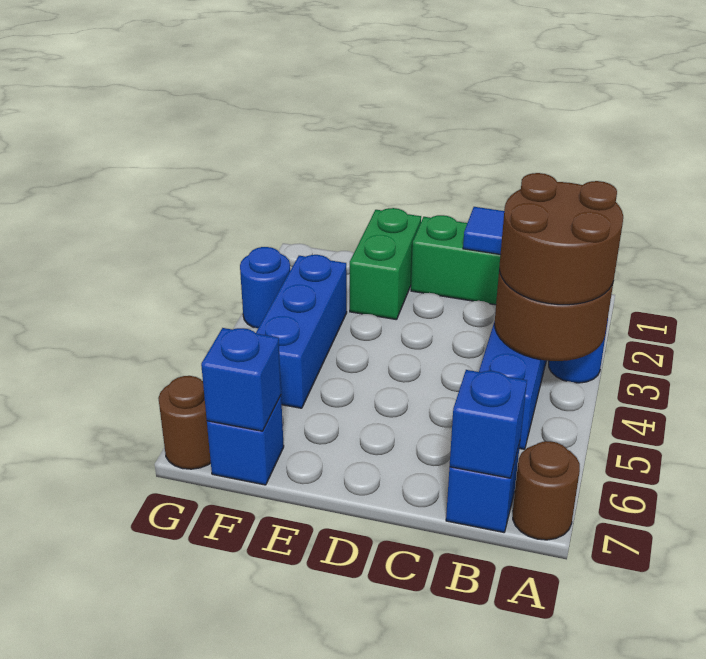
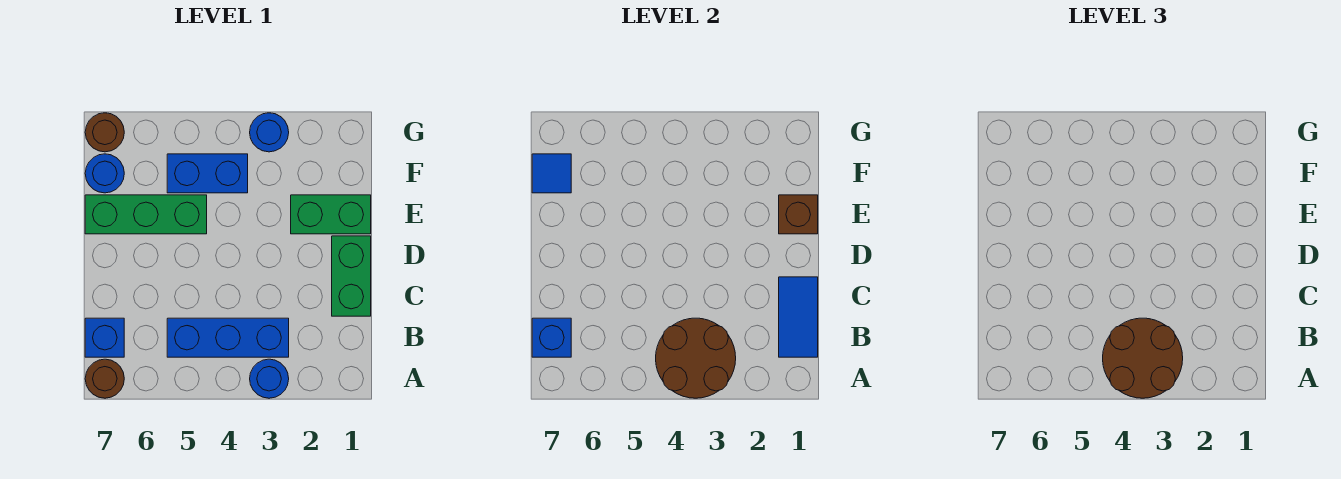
none -> brown 1x1 brick [779,195,818,234]
none -> green 1x3 brick [85,195,207,234]
blue 1x3 brick [256,255,347,408] -> blue 1x2 brick [167,154,248,193]
blue 1x1 brick [207,396,284,485] -> blue 1x1 round brick [85,154,124,193]
blue 1x1 brick [201,328,281,431] -> blue 1x1 tile [532,154,571,193]

